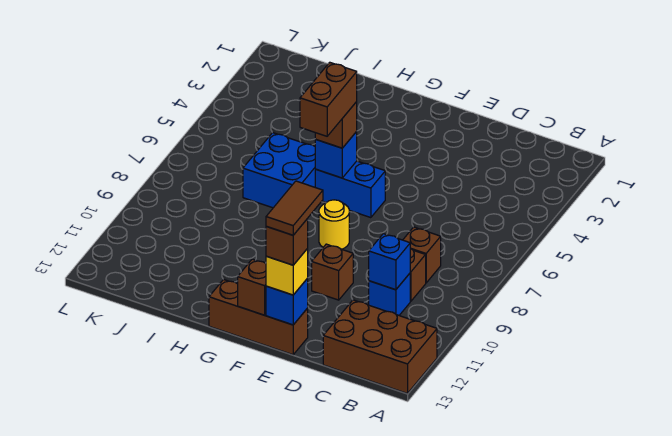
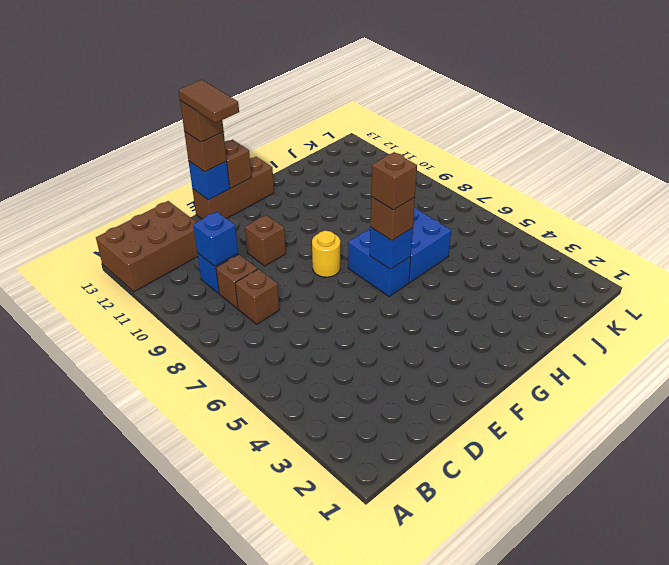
yellow 1x1 brick [266,249,308,295] -> brown 1x1 brick [184,131,227,172]
blue 1x2 brick [315,161,385,218] -> blue 1x2 brick turned to [348,229,411,296]
brown 1x2 brick [300,62,357,136] -> brown 1x1 brick [371,152,417,210]

